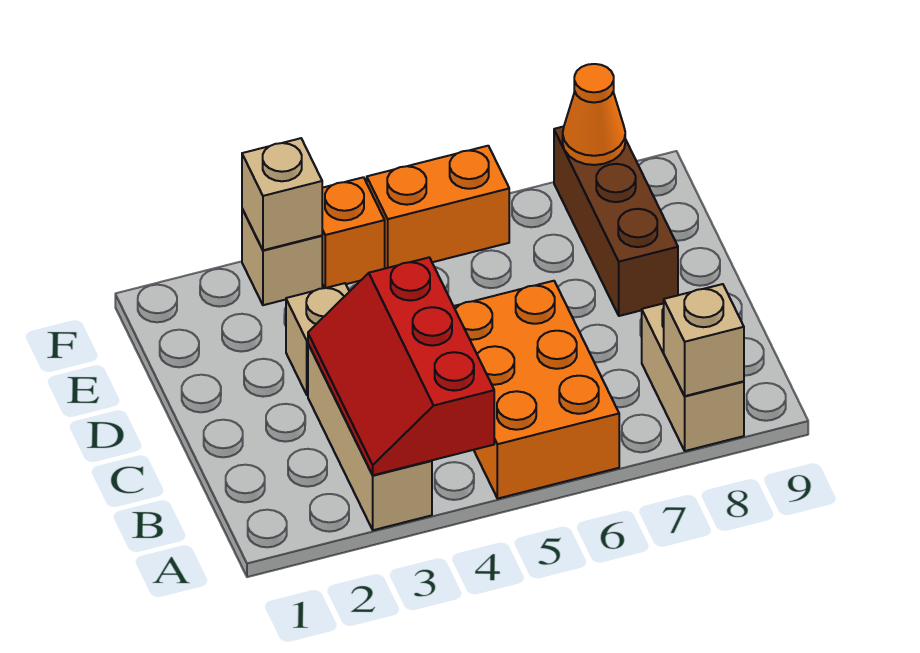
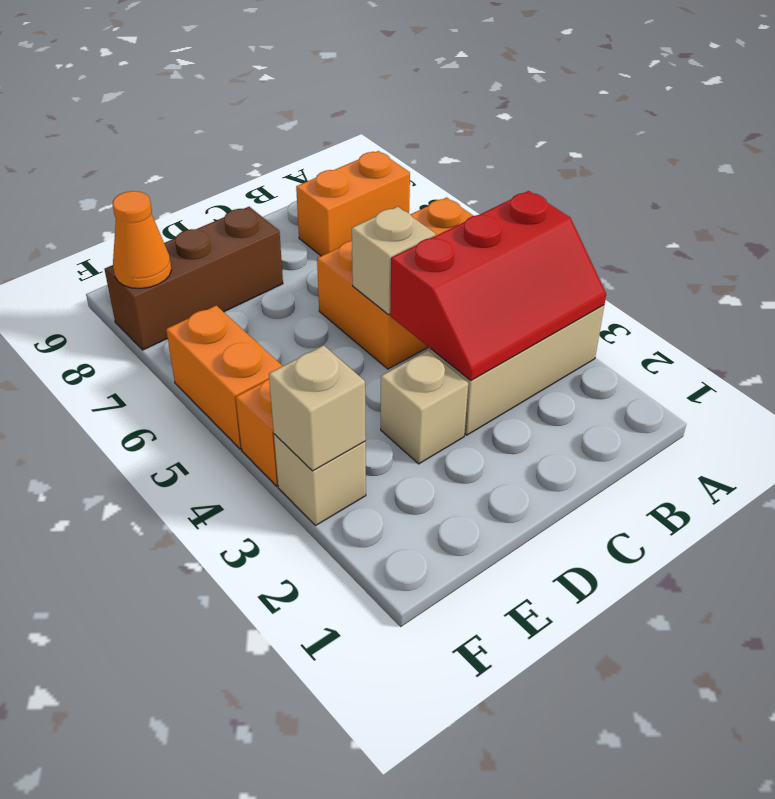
tan 1x2 brick [642,303,744,451] -> orange 1x2 brick [296,151,410,256]
tan 1x1 brick [664,284,744,396] -> tan 1x1 brick moved to [352,207,436,315]

